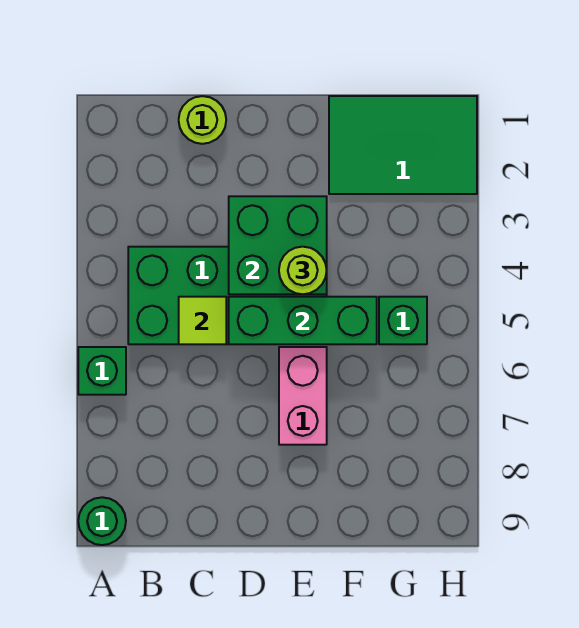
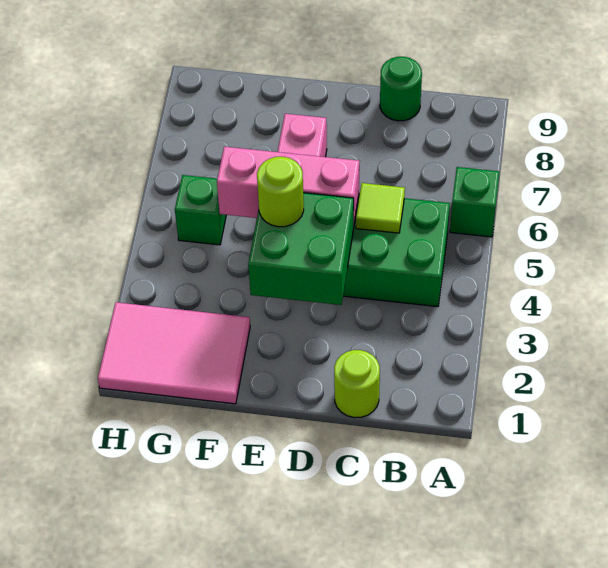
green 1x1 round brick [78,497,126,545] -> green 1x1 round brick moved to [380,57,422,121]
green 1x3 brick [229,297,377,344] -> pink 1x3 brick [217,147,360,228]
green 2x3 tile [329,96,477,194] -> pink 2x3 tile [98,302,250,404]

